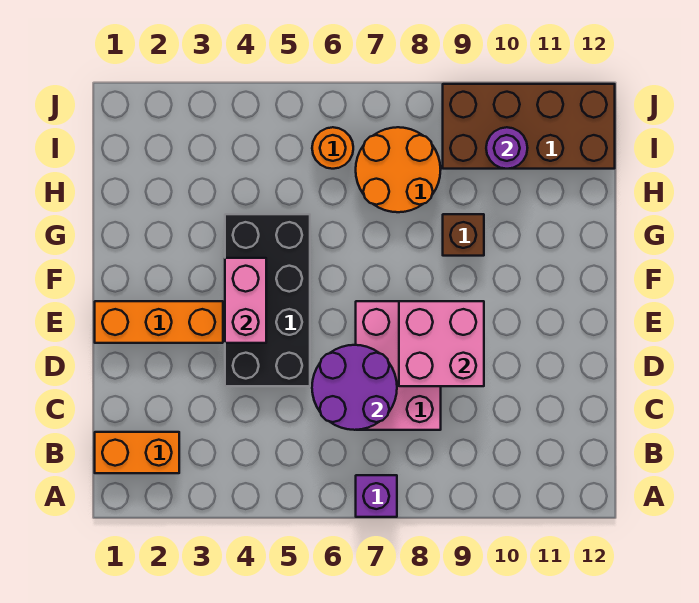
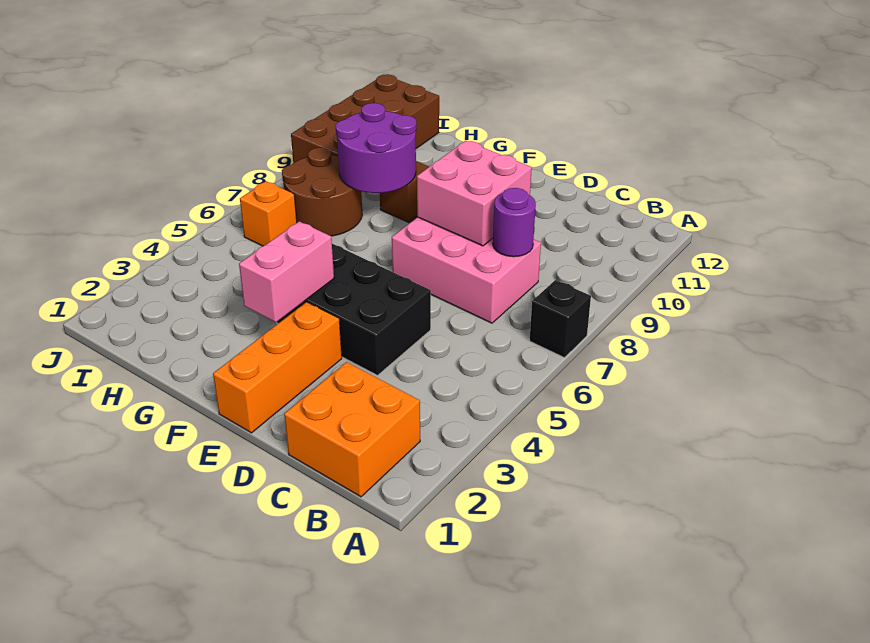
purple 1x1 brick [356,475,397,517] -> black 1x1 brick [530,280,591,358]
orange 1x2 brick [95,432,179,473] -> orange 2x2 brick [284,362,420,497]
purple 2x2 round brick [312,345,397,430] -> purple 2x2 round brick moved to [336,103,417,193]
pink 1x2 brick [225,258,266,343] -> pink 1x2 brick turned to [239,221,334,322]
orange 2x2 round brick [356,127,441,212] -> brown 2x2 round brick [282,148,362,236]
orange 1x1 round brick [312,127,353,169] -> orange 1x1 brick [240,181,297,246]
purple 1x1 round brick [486,127,527,169] -> purple 1x1 round brick moved to [493,188,536,257]

